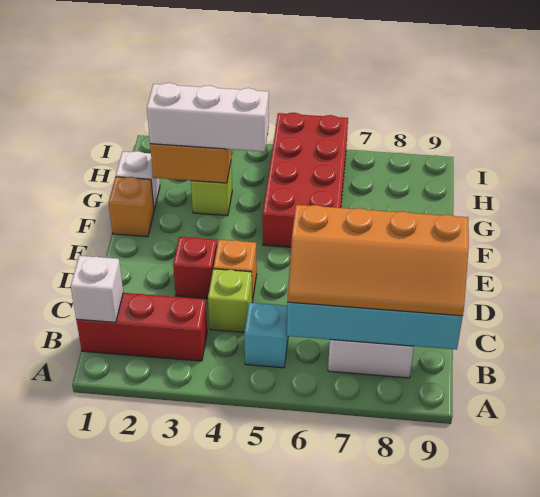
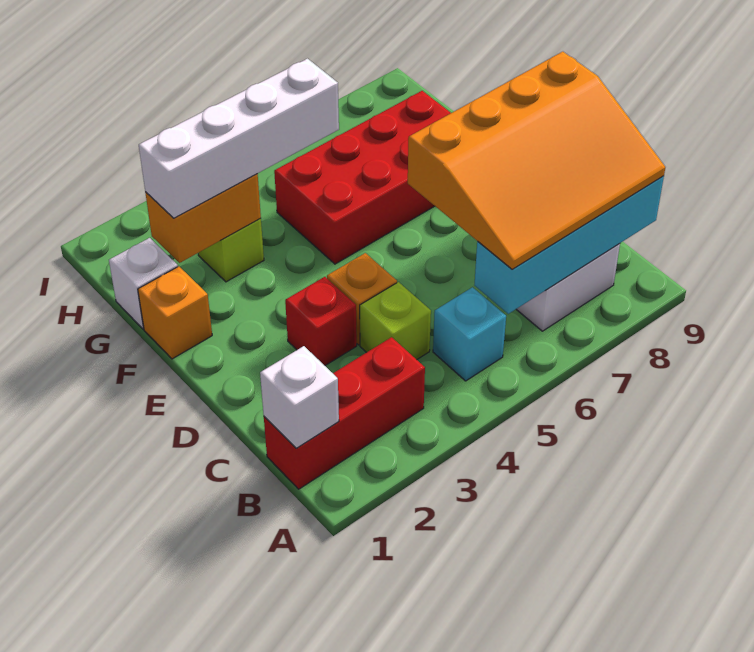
orange 2x4 slope [287,205,469,316] -> orange 3x4 slope [408,52,665,269]
red 2x4 brick [263,113,348,247] -> red 2x4 brick turned to [274,91,451,264]
white 1x3 brick [147,83,269,152] -> white 1x4 brick [139,59,339,218]

